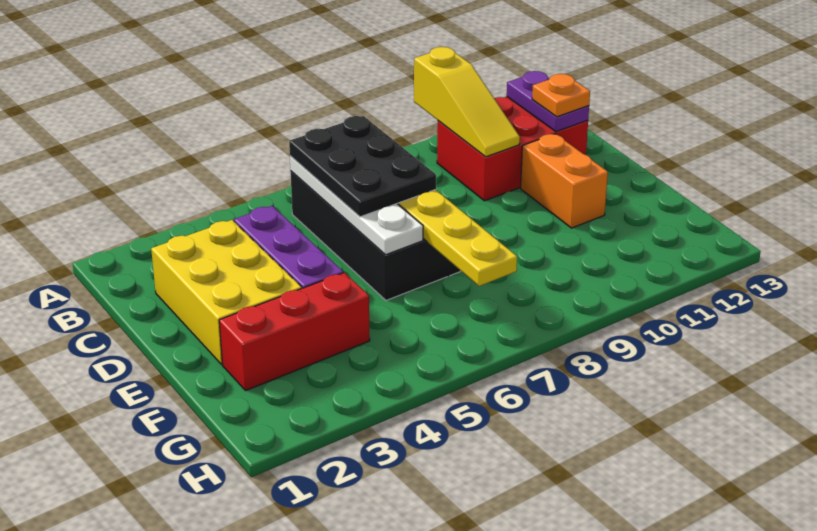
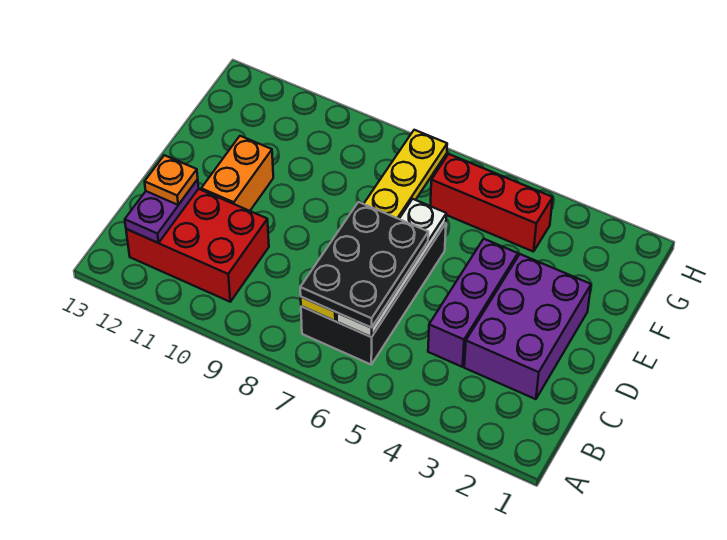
yellow 1x3 slope [414,47,520,157] -> none
yellow 2x3 brick [151,220,302,364] -> purple 2x3 brick [464,254,591,399]
red 1x3 brick [219,273,370,391] -> red 1x3 brick moved to [430,154,553,252]

